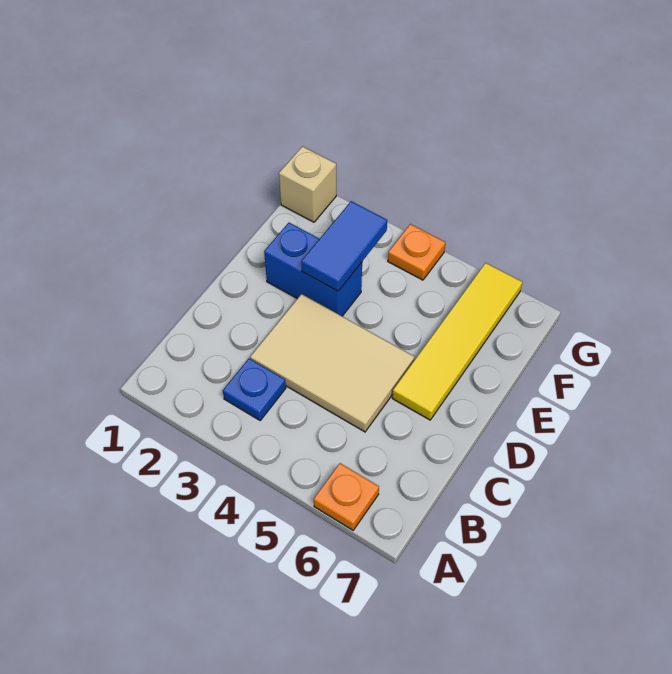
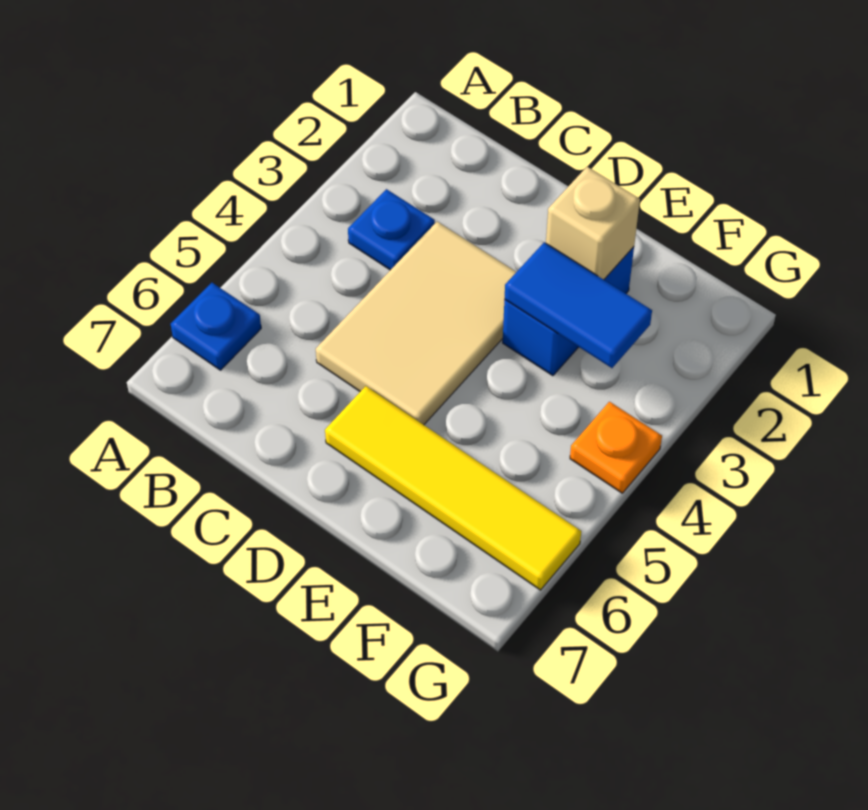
orange 1x1 plate [314,463,379,530] -> blue 1x1 plate [171,283,261,370]
tan 1x1 brick [279,146,336,222] -> tan 1x1 brick moved to [546,167,640,280]

